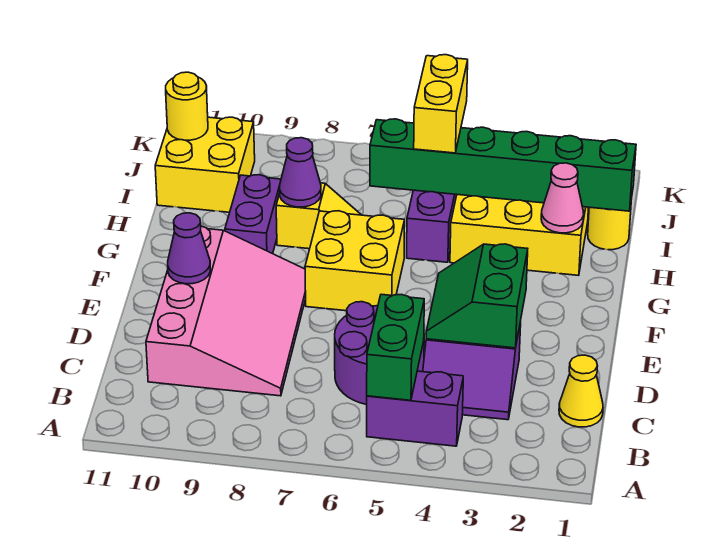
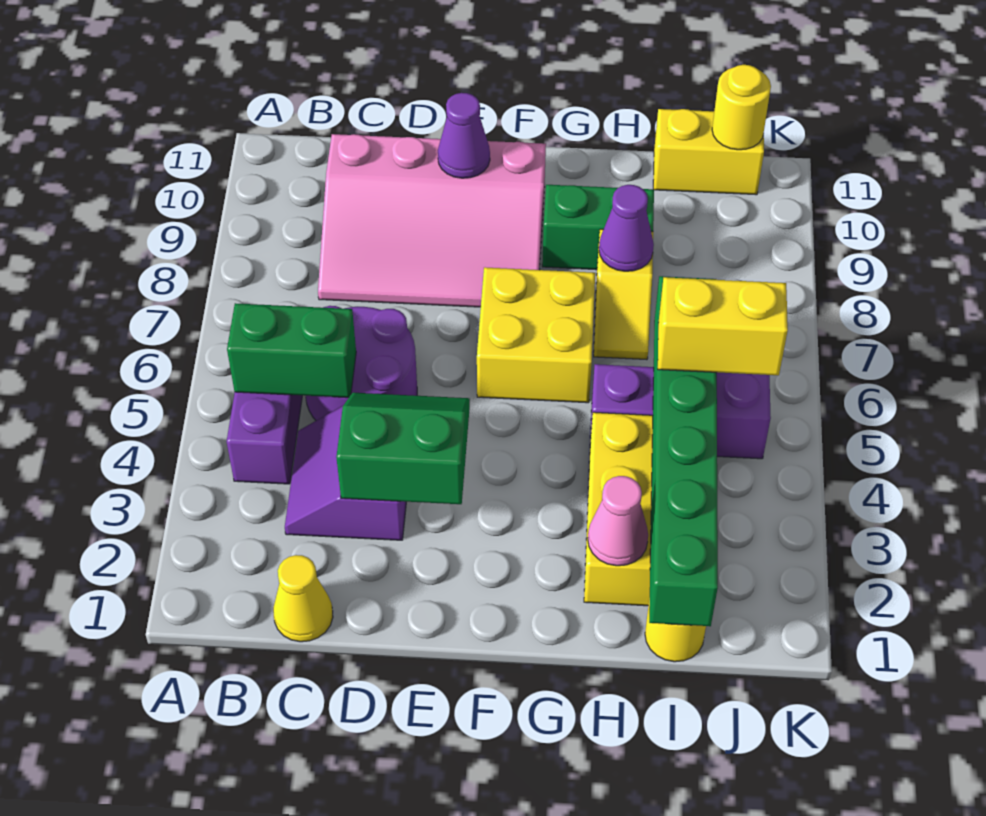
purple 1x2 brick [225,175,281,254] -> green 1x2 brick [542,185,654,270]
yellow 2x2 brick [155,117,255,212] -> yellow 1x2 brick [653,109,764,195]

